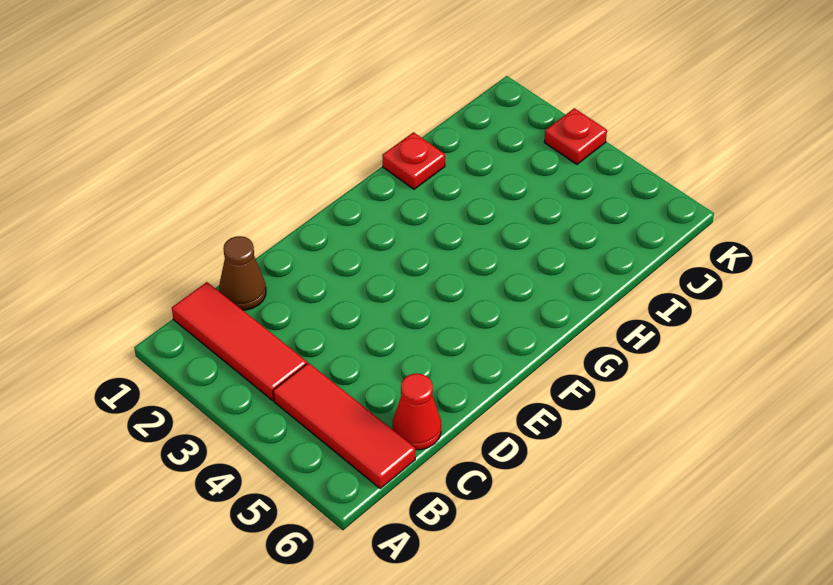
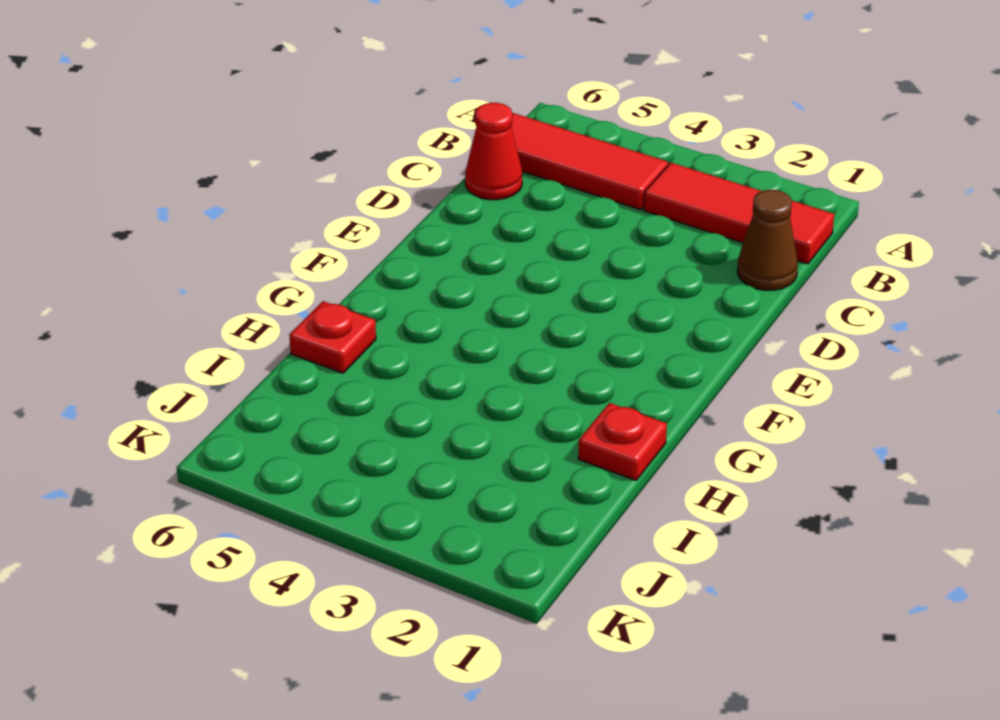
red 1x1 plate [544,108,607,164] -> red 1x1 plate moved to [289,301,376,373]

